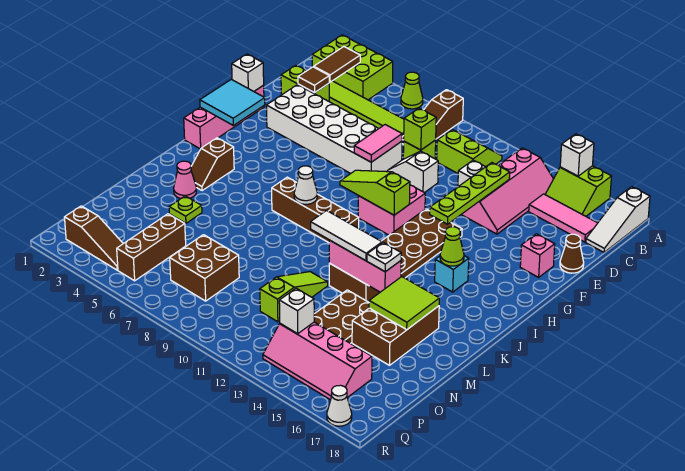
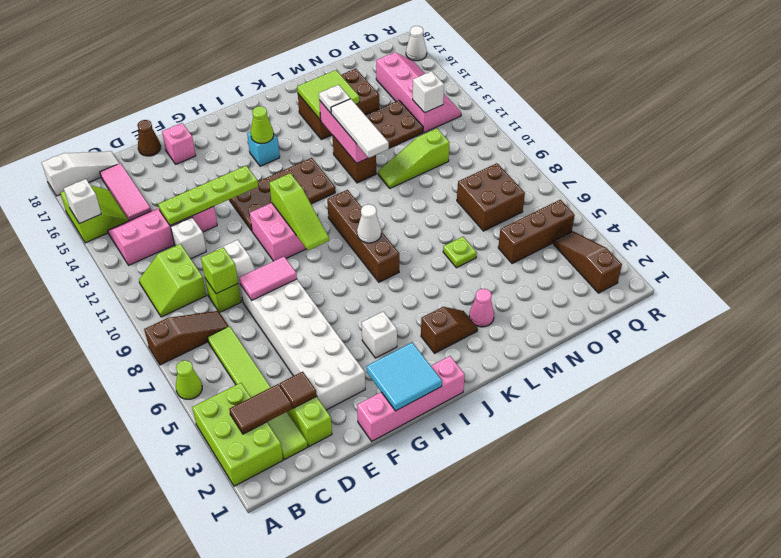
white 1x1 brick [232,54,264,91] -> white 1x1 brick moved to [362,311,397,358]
lime 1x1 plate [169,196,202,223] -> lime 1x1 plate moved to [443,237,477,268]

